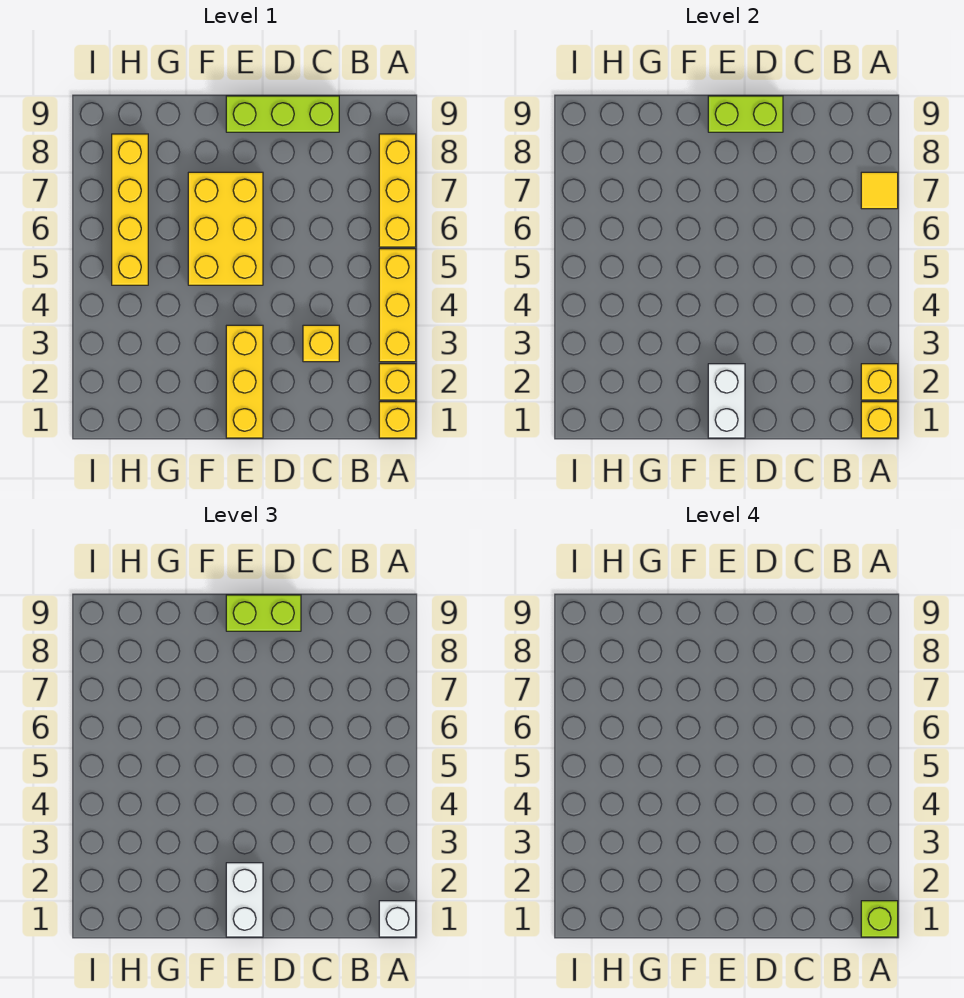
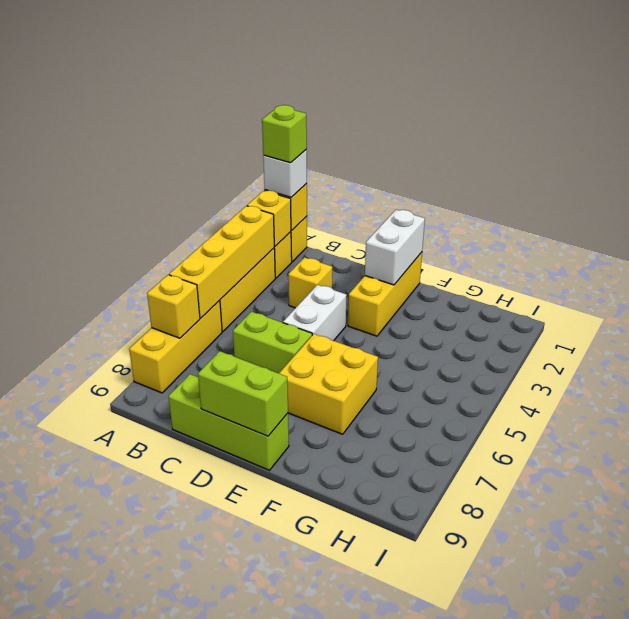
yellow 1x1 tile [861,172,898,209] -> yellow 1x1 brick [147,275,200,338]
lime 1x2 brick [226,595,301,631] -> lime 1x2 brick moved to [233,312,312,373]
white 1x2 brick [226,863,263,937] -> white 1x2 brick moved to [283,285,347,341]
yellow 2x3 brick [188,172,263,285] -> yellow 2x2 brick [279,334,378,434]
yellow 1x4 brick [112,134,148,285] -> yellow 1x4 brick moved to [169,206,275,318]

